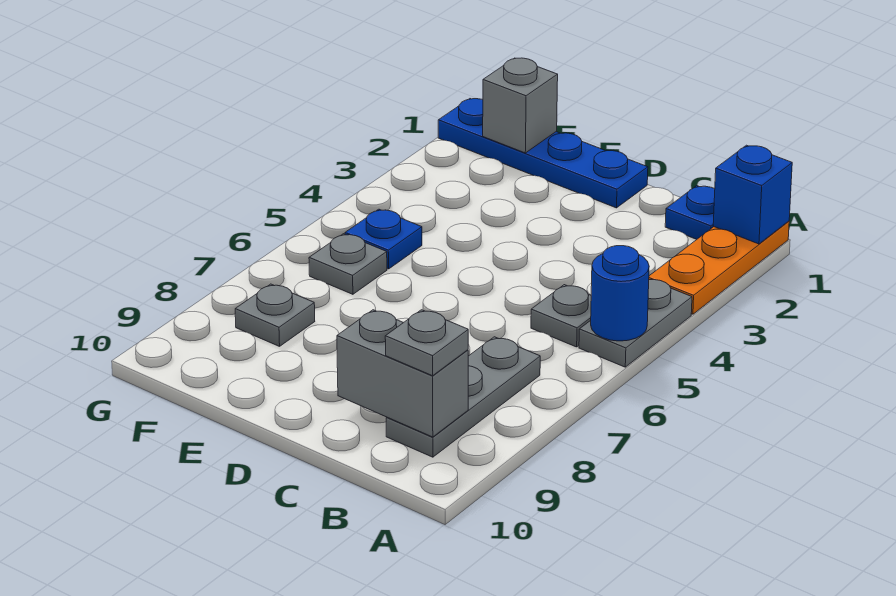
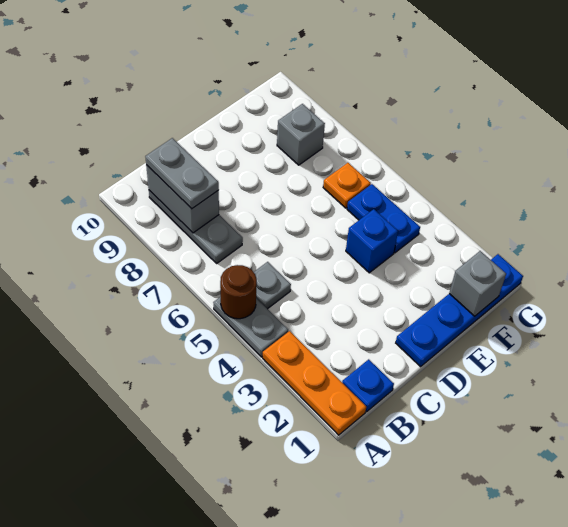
blue 1x1 brick [713,145,792,244] -> blue 1x1 brick moved to [346,209,398,273]
blue 1x1 round brick [591,246,649,341] -> brown 1x1 round brick [220,265,257,319]
grey 1x2 brick [337,310,468,437] -> grey 1x2 brick turned to [146,165,219,233]
grey 1x1 plate [385,310,468,376] -> grey 1x2 plate [145,138,219,209]
blue 1x1 plate [345,209,422,269] -> blue 1x2 plate [347,184,420,253]
grey 1x1 plate [309,234,387,294] -> orange 1x1 plate [323,163,371,208]
grey 1x1 plate [235,284,315,346] -> grey 1x1 brick [277,104,325,165]

